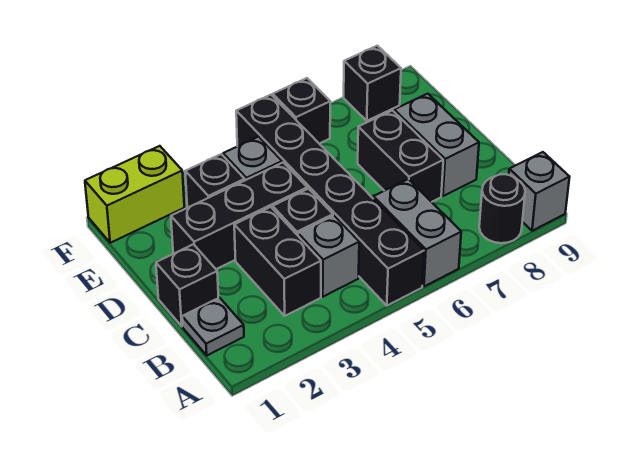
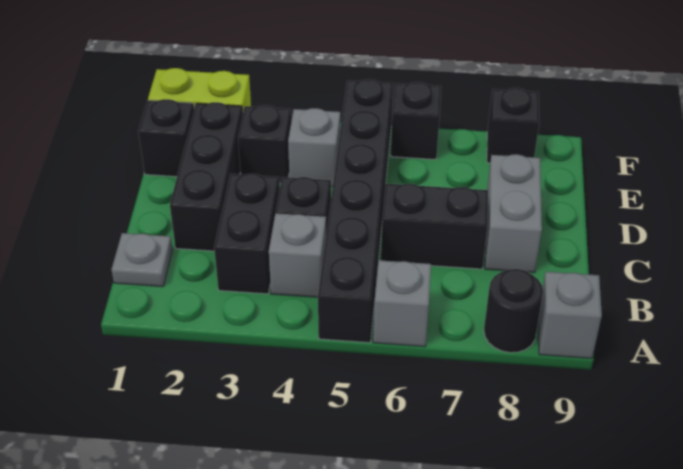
grey 1x2 brick [373,179,461,286] -> grey 1x1 brick [373,260,431,347]
black 1x1 brick [156,244,218,326] -> black 1x1 brick moved to [138,99,194,177]
black 1x2 brick [358,110,443,202] -> black 1x2 brick turned to [381,184,488,269]
black 1x3 brick [171,162,307,269] -> black 1x3 brick turned to [170,102,243,251]

